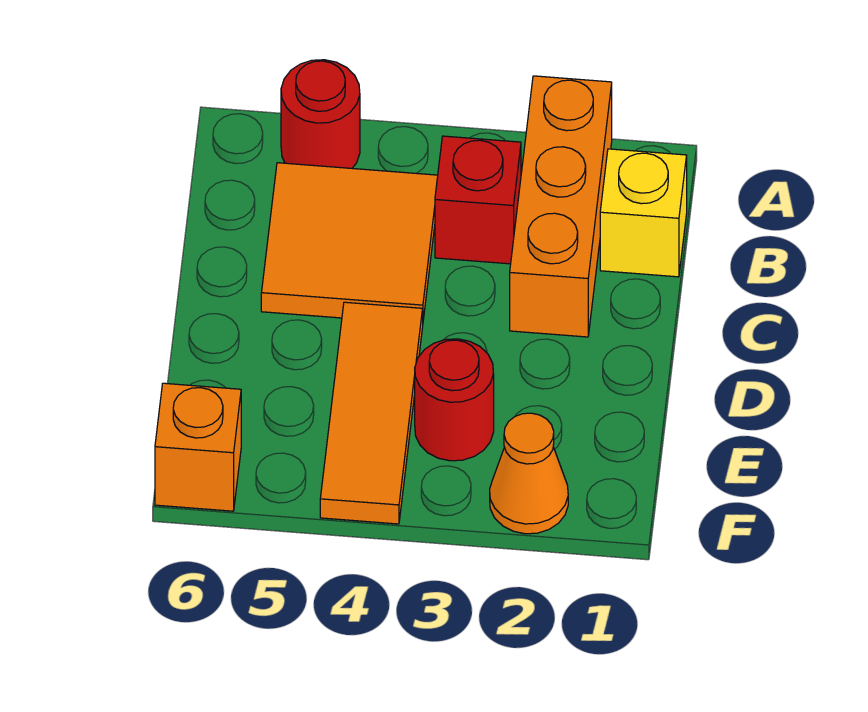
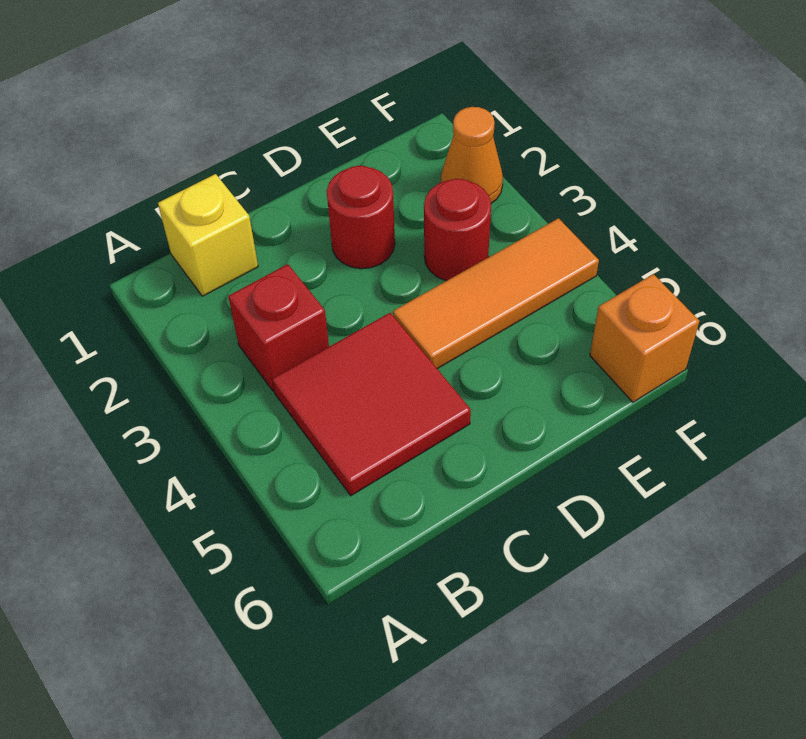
orange 1x3 brick [510,76,612,337] -> none
red 1x1 round brick [281,60,360,168] -> red 1x1 round brick moved to [327,166,395,269]
orange 2x2 tile [261,163,438,319] -> red 2x2 tile [272,313,471,496]

